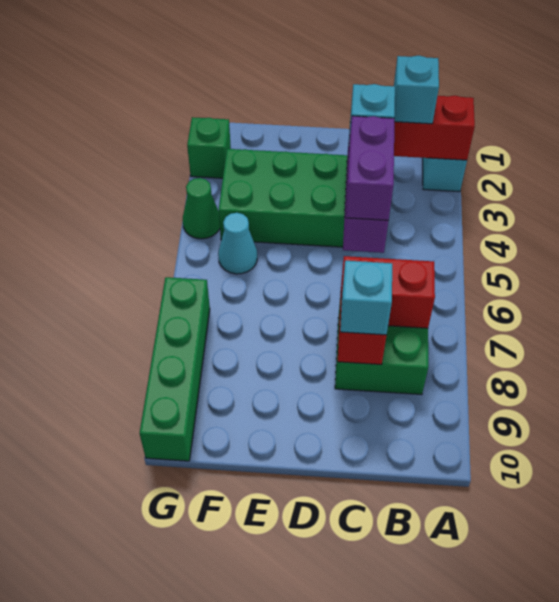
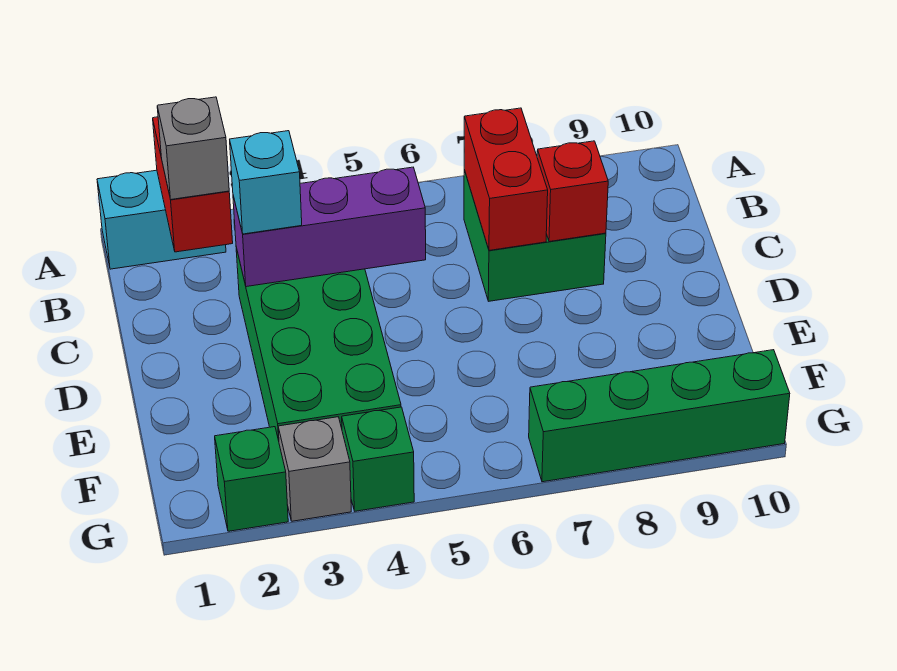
cyan 1x1 brick [394,56,439,124] -> grey 1x1 brick [157,97,229,200]
purple 1x2 brick [346,116,395,220] -> none
cyan 1x1 brick [340,261,392,335] -> none
cyan 1x1 cone [218,213,257,274] -> none
none -> grey 1x1 brick [278,417,351,521]
green 1x1 cone [183,178,220,239] -> green 1x1 brick [342,407,414,511]

